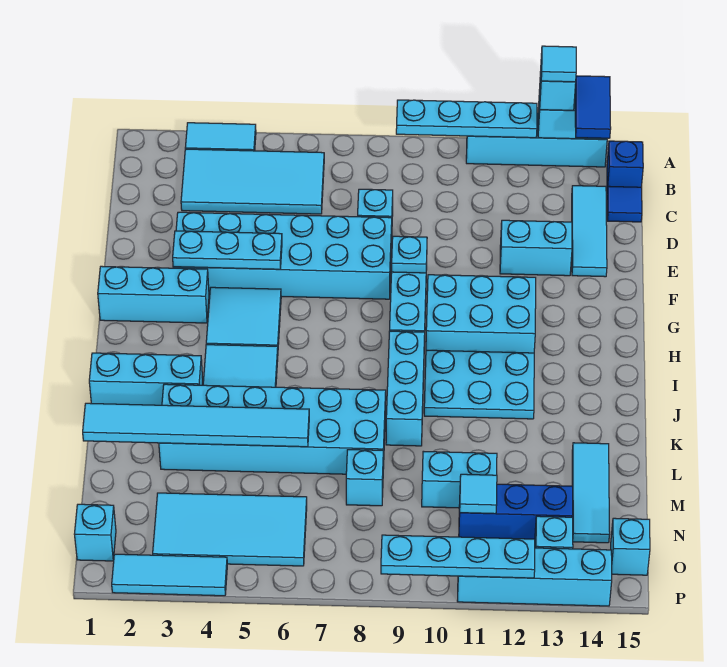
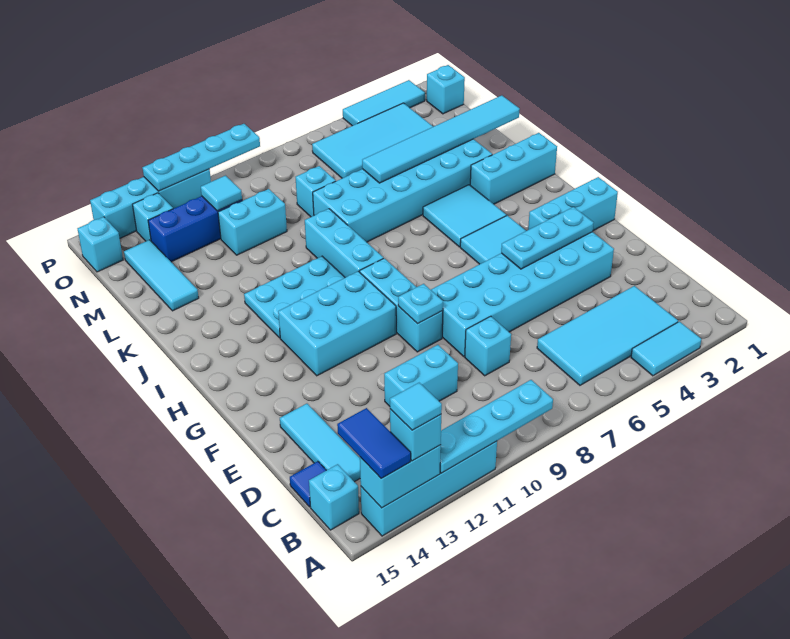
blue 1x1 brick [607,141,643,190] -> cyan 1x1 brick [309,464,359,530]
cyan 1x2 brick [500,220,572,276] -> cyan 1x2 brick moved to [384,345,458,406]

